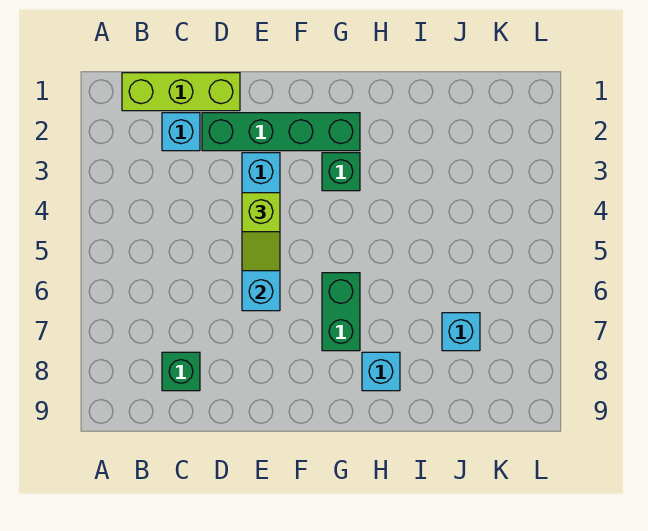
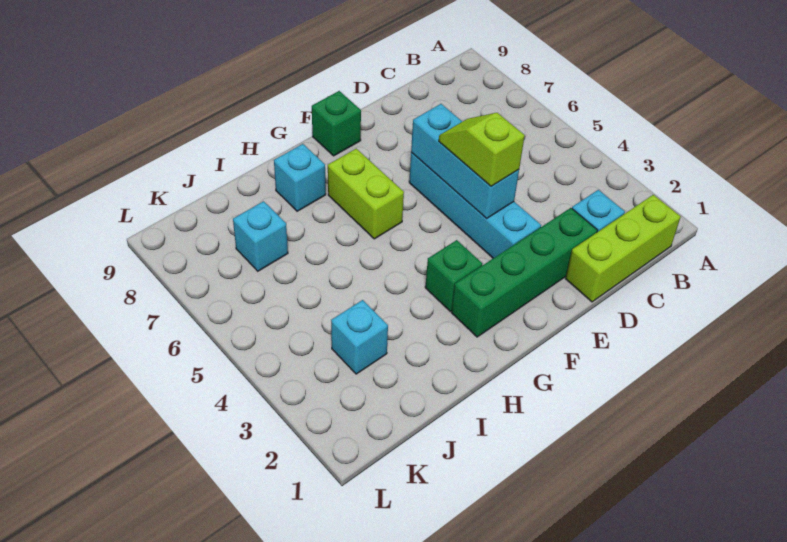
green 1x1 brick [162,352,200,391] -> green 1x1 brick moved to [312,91,361,156]
green 1x2 brick [322,273,360,351] -> lime 1x2 brick [328,149,404,239]
none -> cyan 1x1 brick [331,300,388,374]

